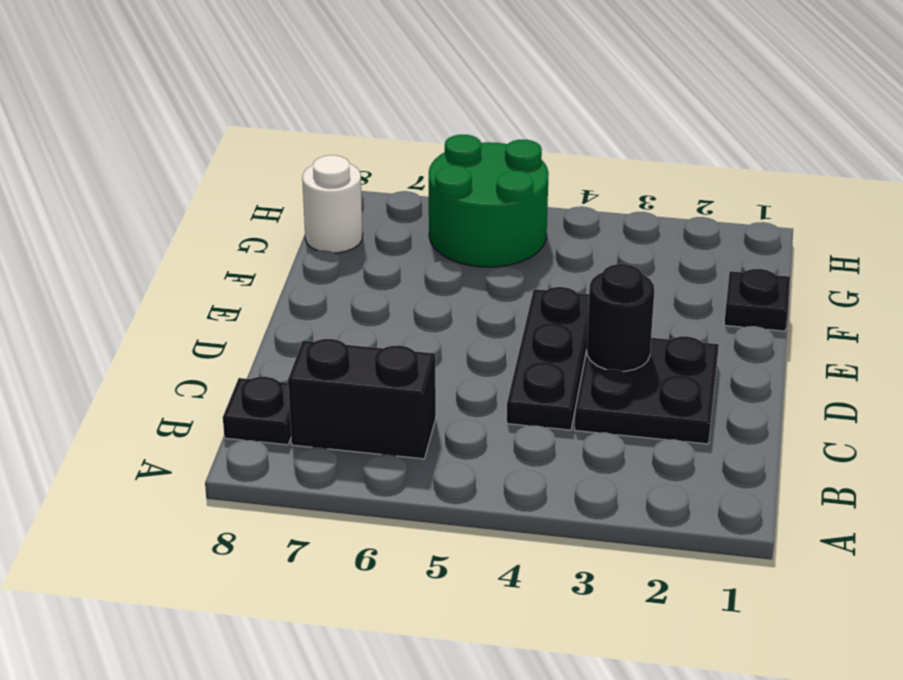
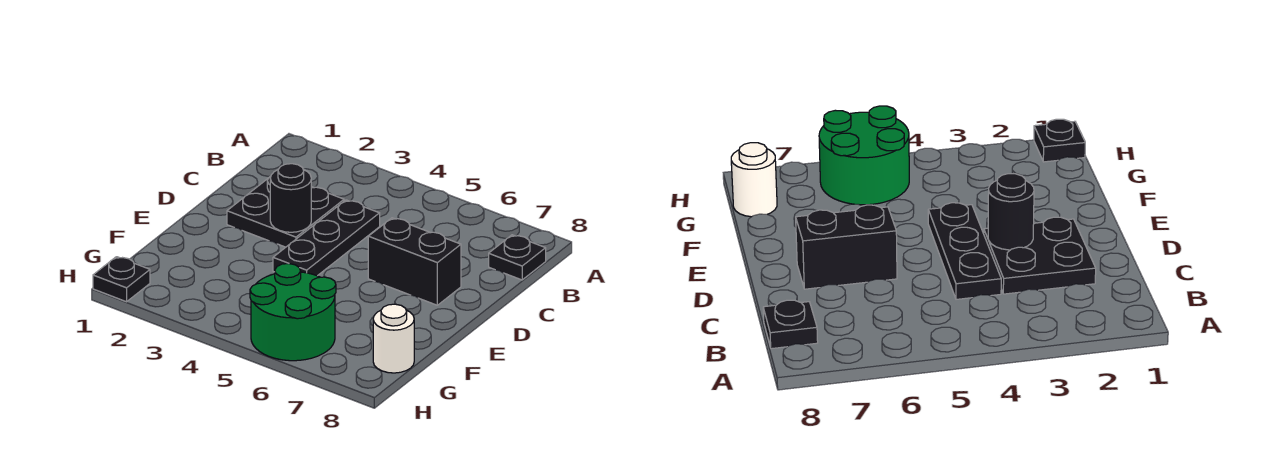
black 1x2 brick [288,339,436,459] -> black 1x2 brick moved to [368,218,461,305]
black 1x1 plate [724,269,790,331] -> black 1x1 plate moved to [93,257,150,302]

